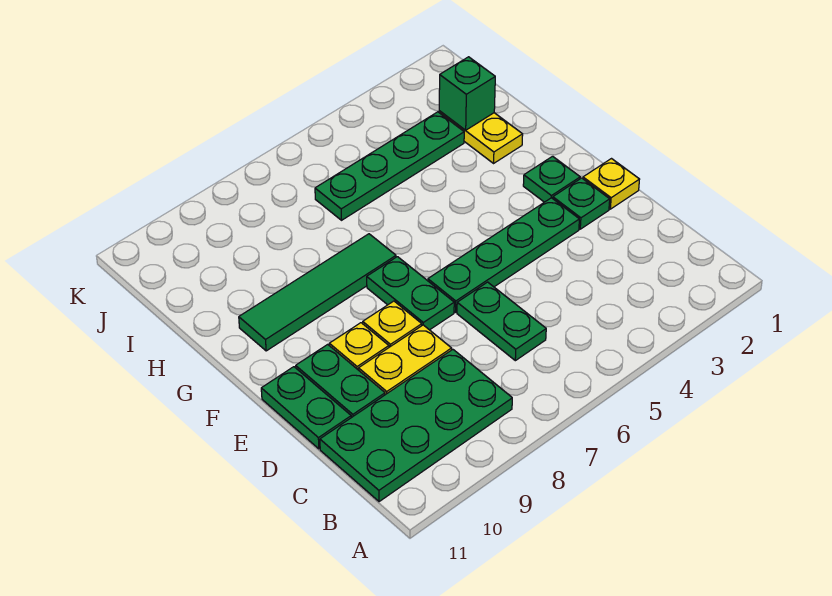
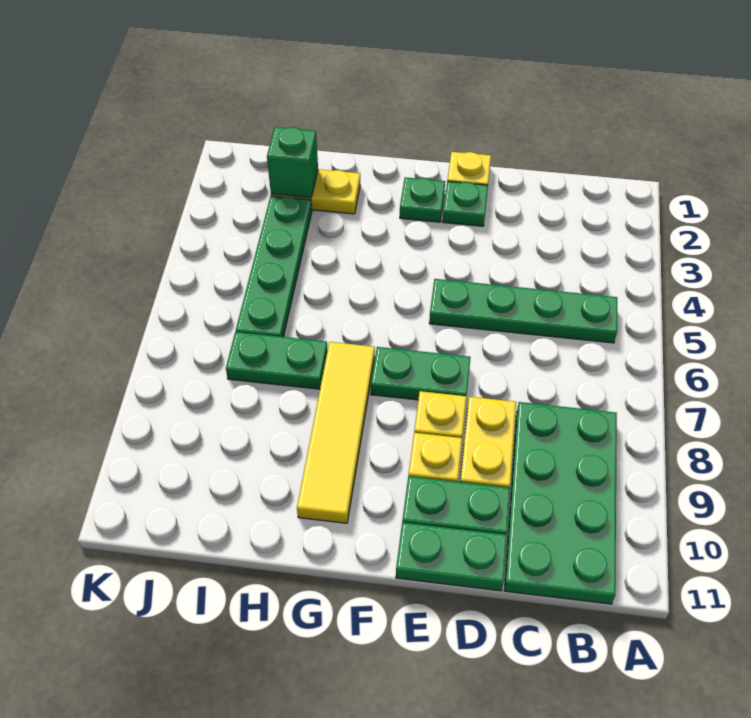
green 1x2 plate [457,282,546,361] -> green 1x2 plate moved to [226,332,328,389]
green 1x4 plate [428,198,579,312] -> green 1x4 plate turned to [429,279,617,343]
green 1x4 tile [239,234,396,351] -> yellow 1x4 tile [297,342,375,523]

